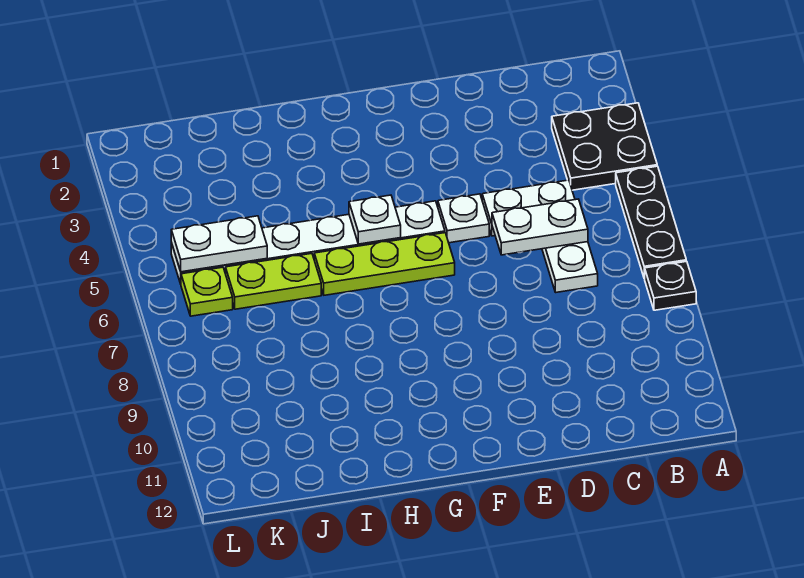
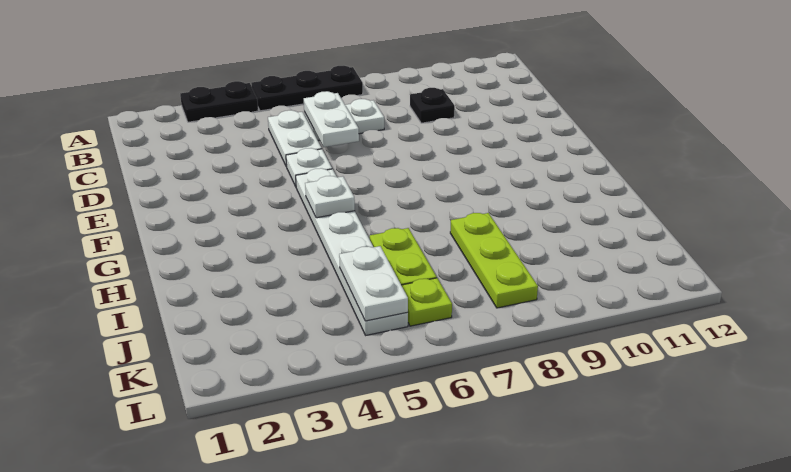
black 2x2 plate [552,103,657,190] -> black 1x2 plate [180,81,258,122]
black 1x1 plate [644,261,696,310] -> black 1x1 plate moved to [410,88,455,123]
lime 1x3 plate [314,233,455,295] -> lime 1x3 plate moved to [450,213,538,308]

